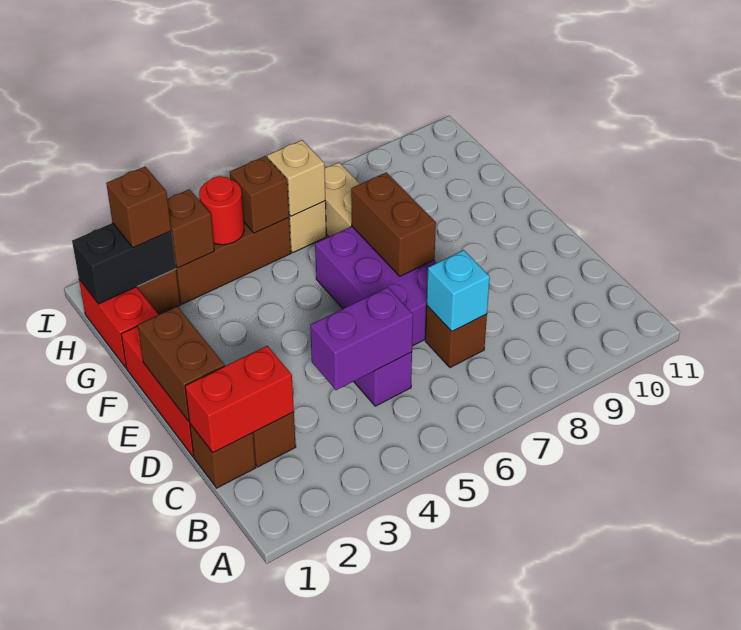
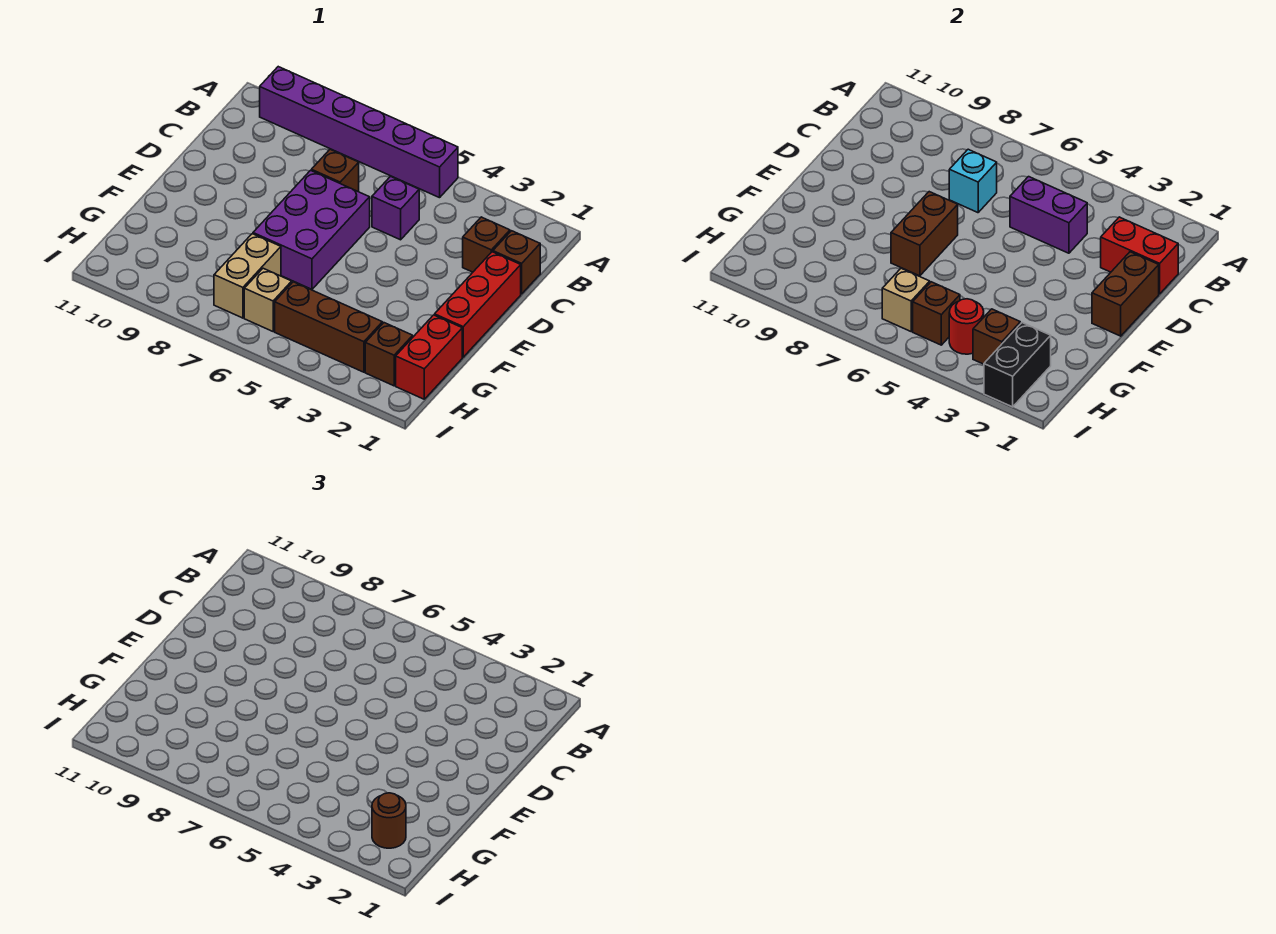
none -> purple 1x6 brick [260,67,458,198]
black 1x2 brick [72,223,176,304] -> black 1x2 brick turned to [984,323,1051,407]
brown 1x1 brick [106,167,171,248] -> brown 1x1 round brick [372,793,406,848]

